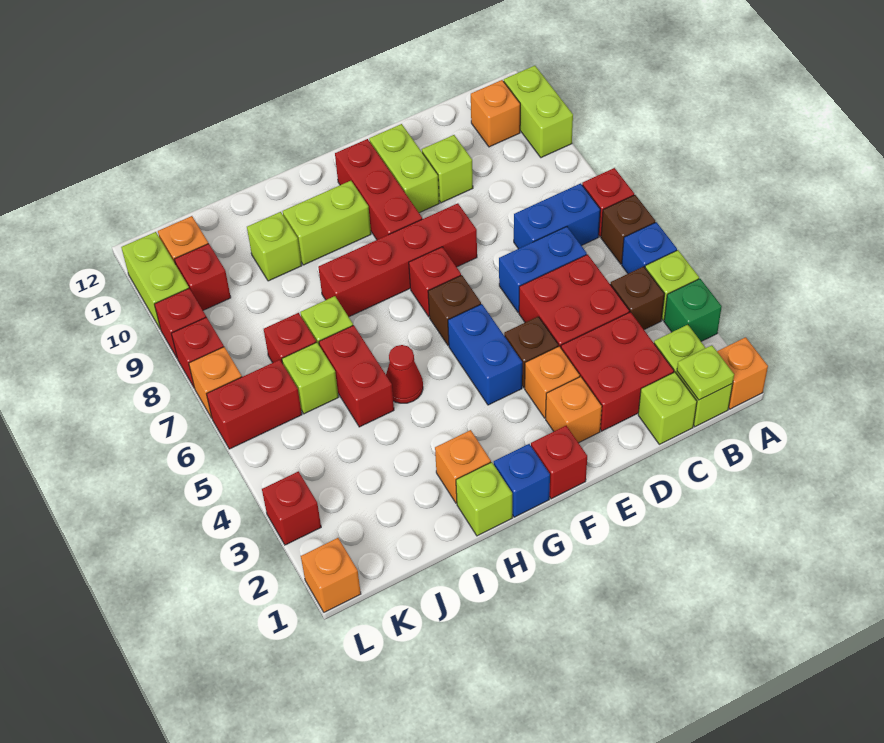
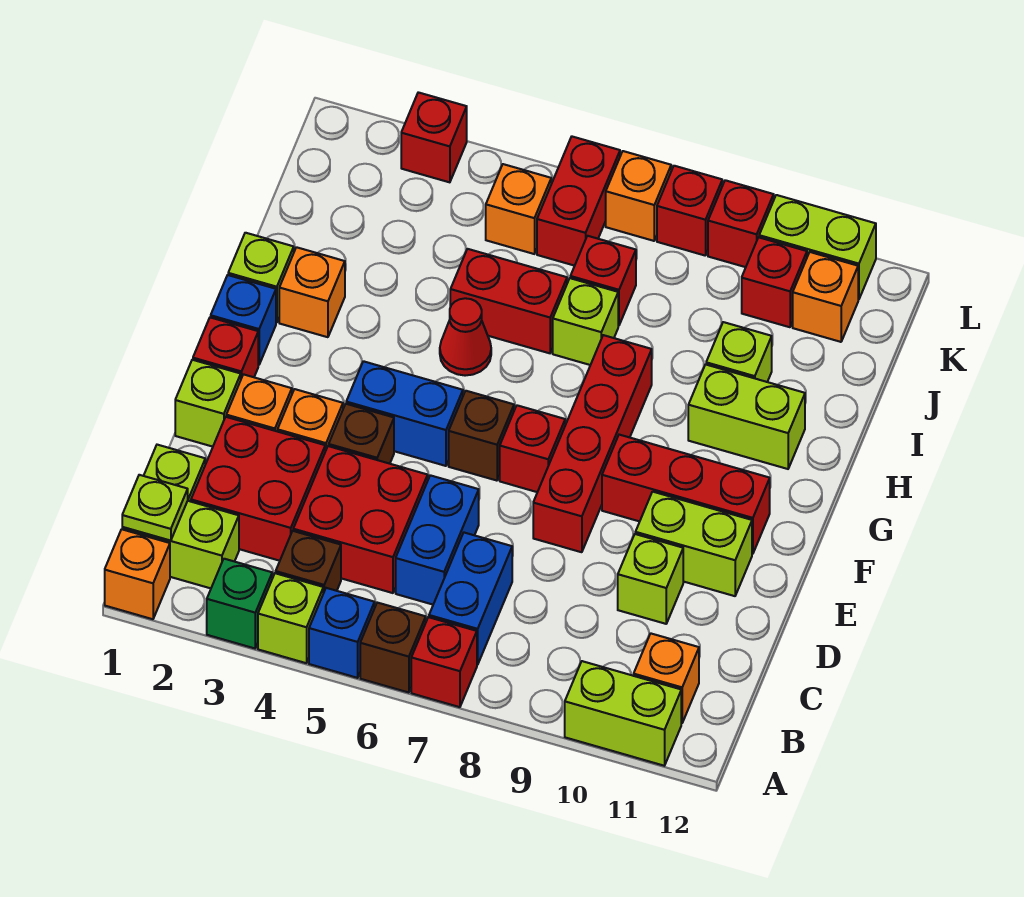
lime 1x2 brick [283,181,371,265] -> lime 1x2 brick turned to [688,364,805,469]
lime 1x1 brick [282,342,338,414] -> lime 1x1 brick moved to [175,360,241,447]
orange 1x1 brick [301,538,361,612] -> orange 1x1 brick moved to [486,164,551,254]

